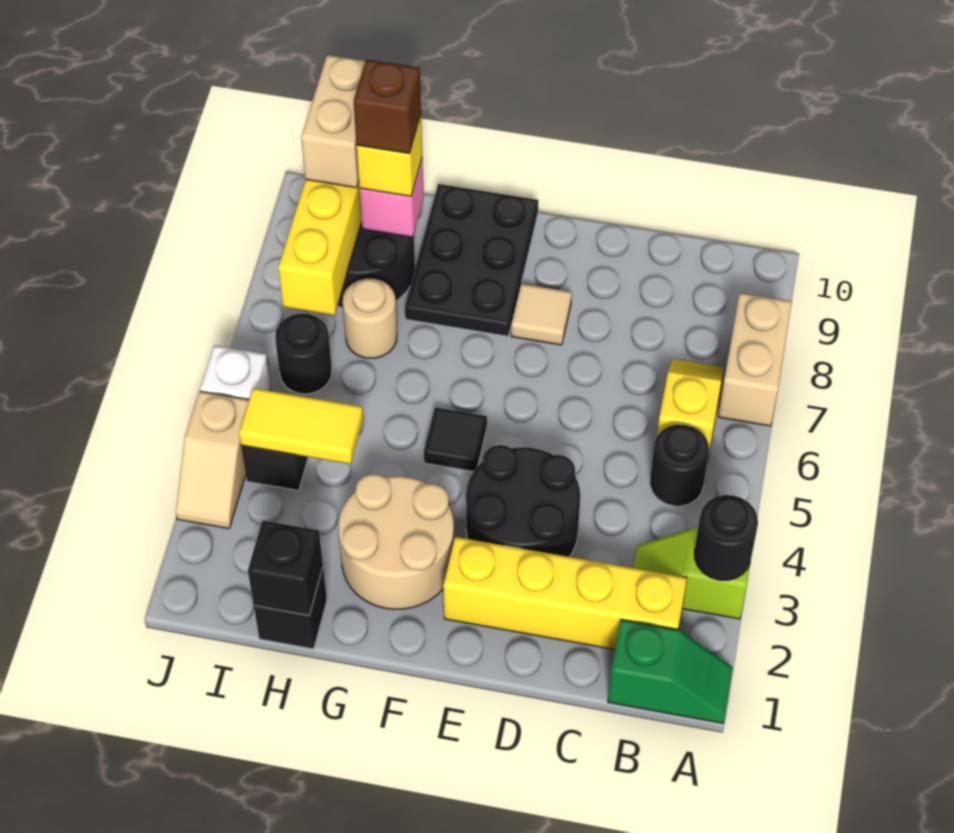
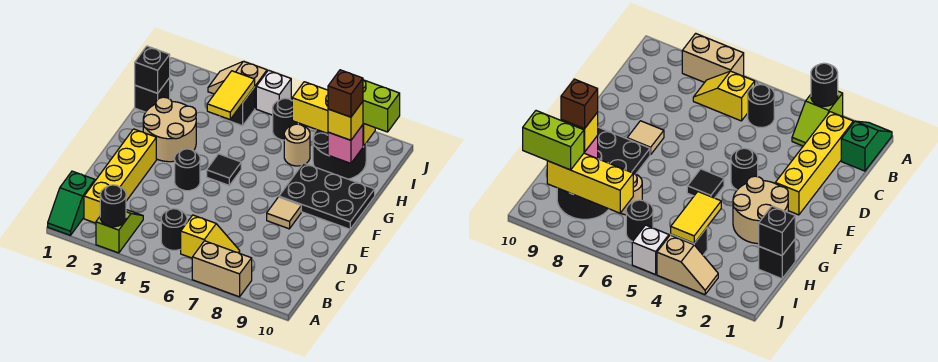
black 2x2 round brick [466,445,580,557] -> black 1x1 round brick [175,149,200,191]
tan 1x2 brick [301,55,365,188] -> lime 1x2 brick [363,80,400,132]

